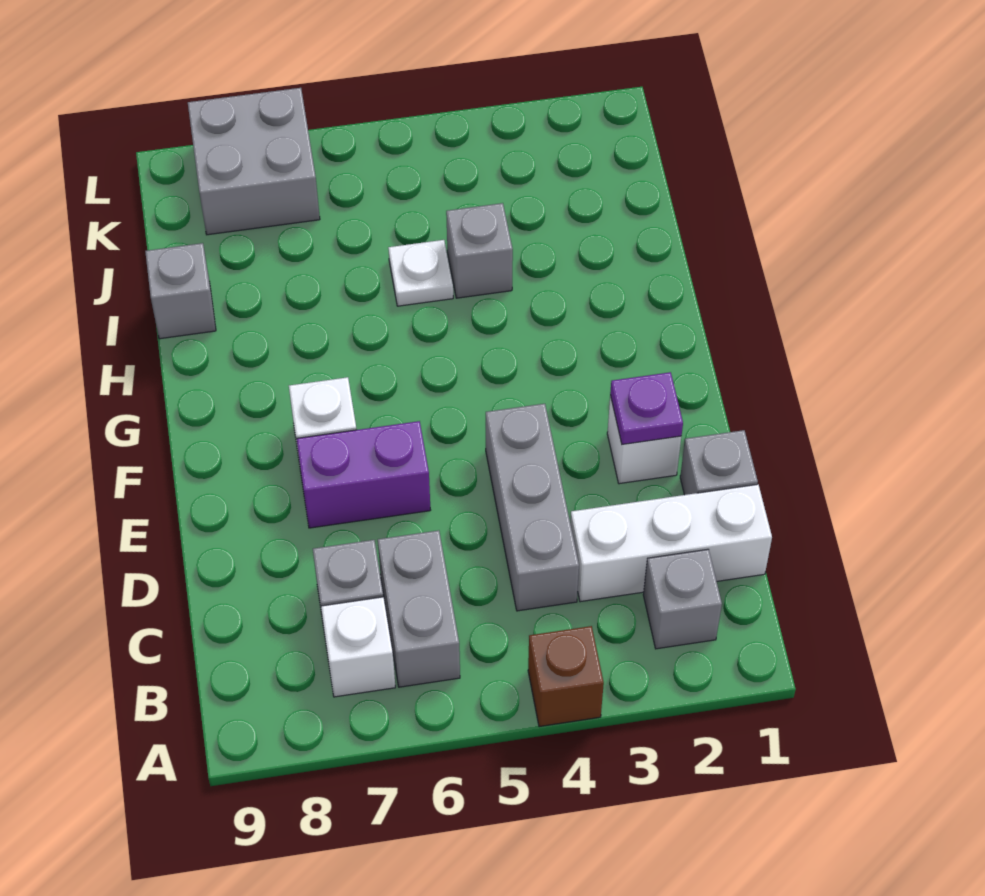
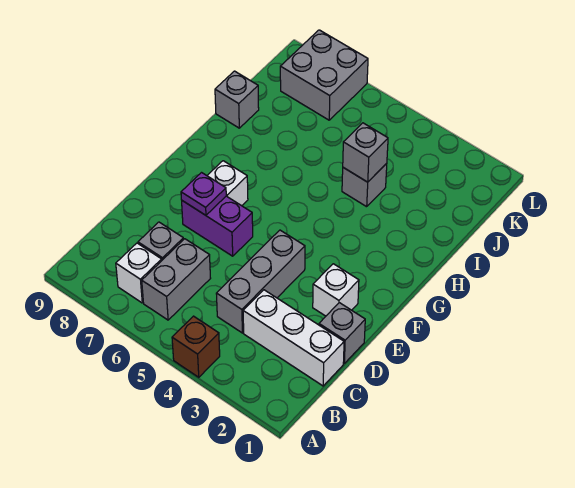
grey 1x1 brick [643,549,722,649] -> grey 1x1 brick moved to [343,123,388,182]
purple 1x1 plate [610,372,683,444] -> purple 1x1 plate moved to [181,173,226,215]
white 1x1 plate [388,240,453,306] -> none

